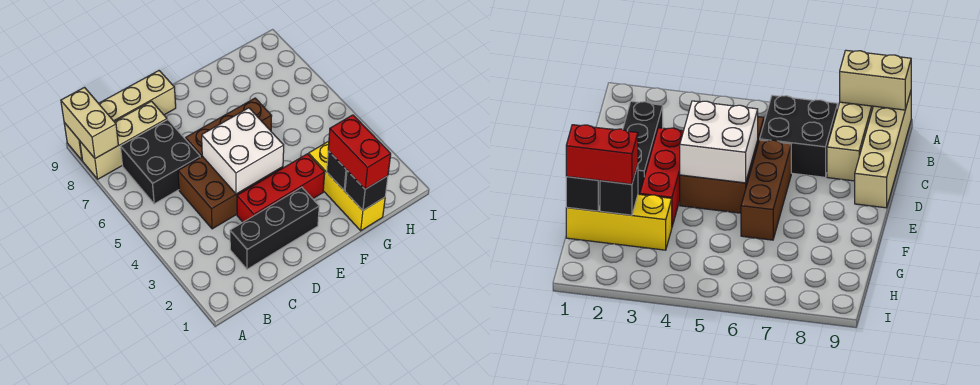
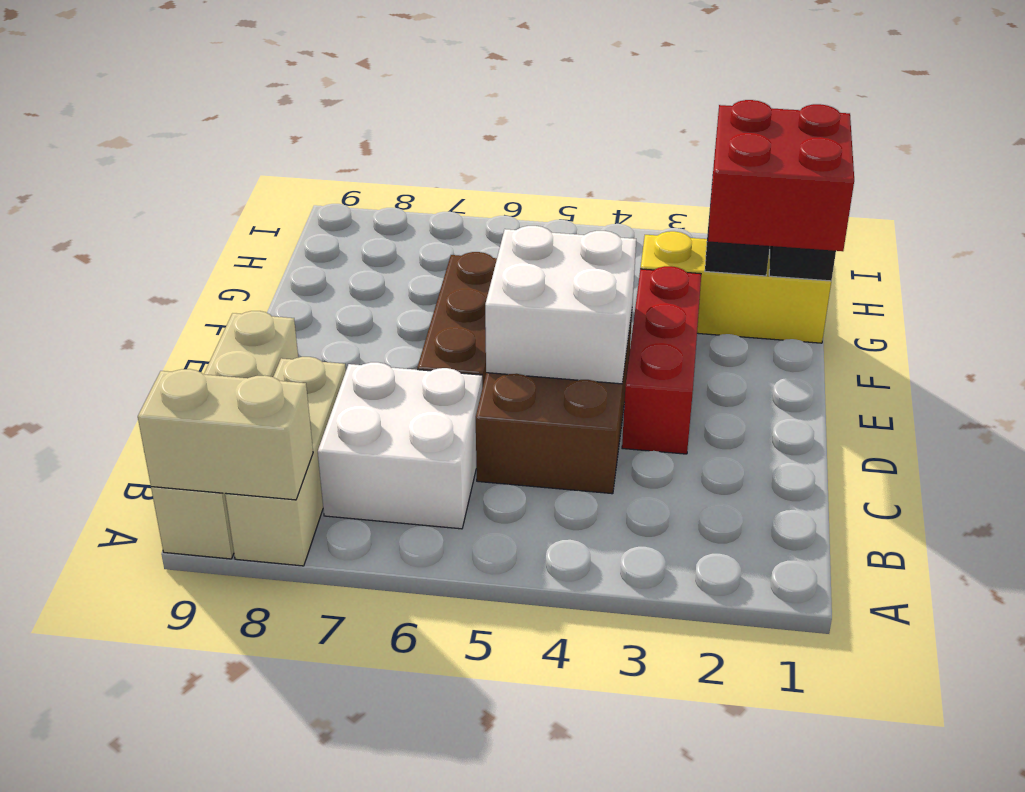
black 2x2 brick [120,120,200,204] -> white 2x2 brick [318,362,482,529]
black 1x3 brick [230,187,319,269] -> none
red 1x2 brick [328,115,391,189] -> red 2x2 brick [708,100,854,251]

